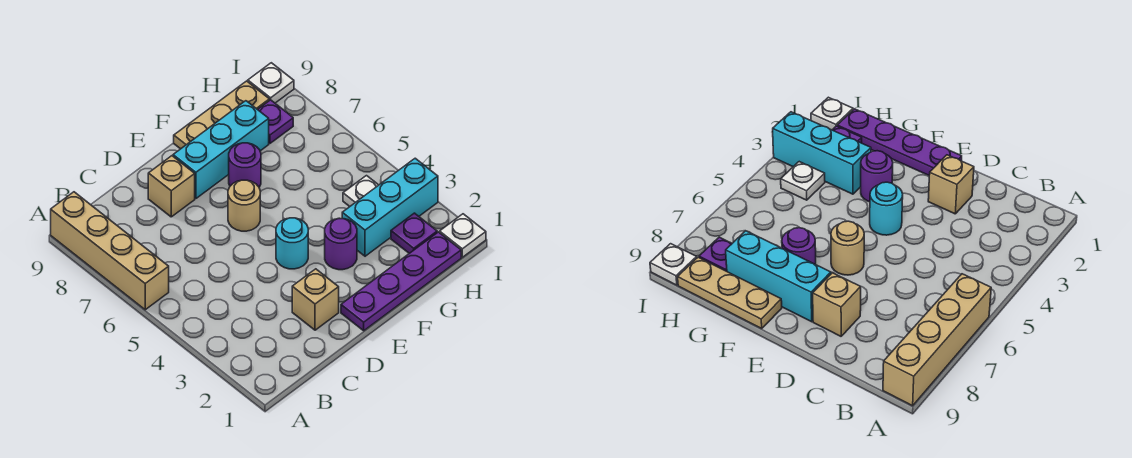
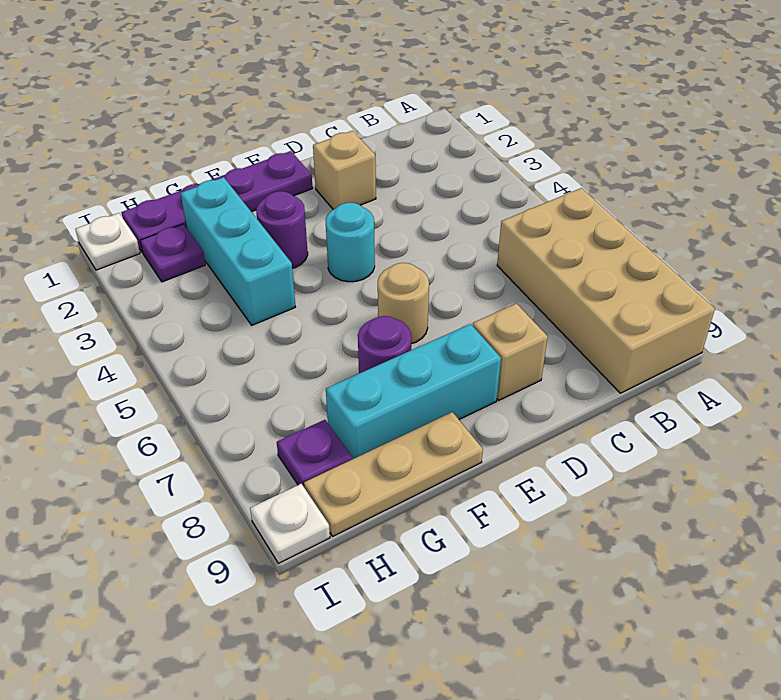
tan 1x4 brick [51,192,169,310] -> tan 2x4 brick [497,188,715,393]
cyan 1x3 brick [342,158,438,256] -> cyan 1x3 brick turned to [181,177,295,325]
white 1x1 plate [343,176,378,206] -> none

